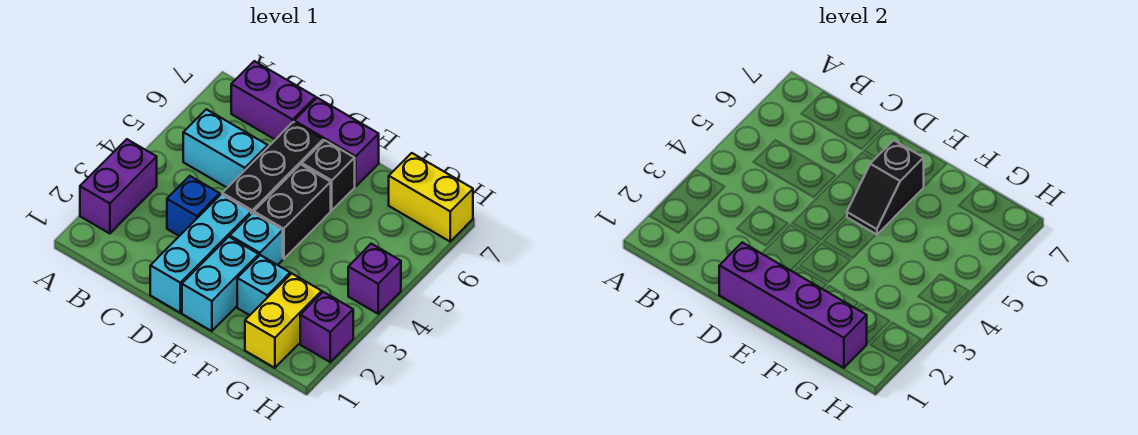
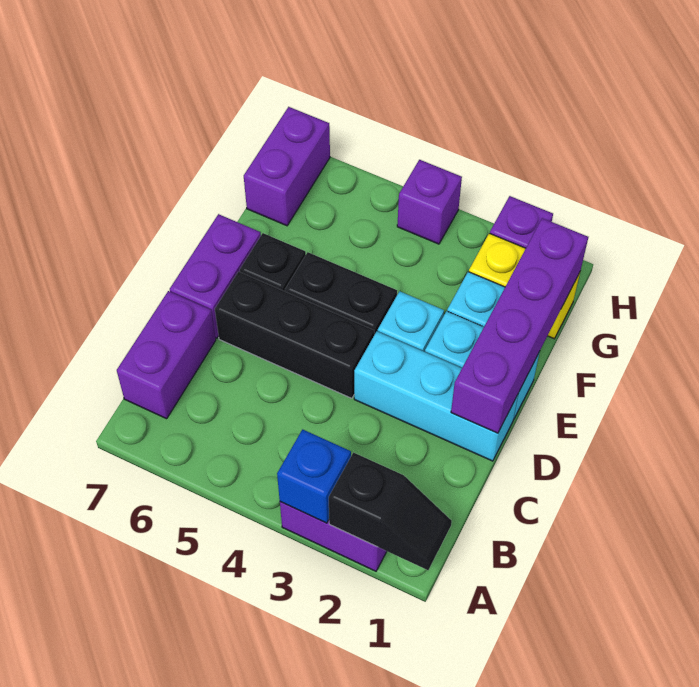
cyan 1x2 brick [183,109,268,188] -> none
blue 1x1 brick [167,176,220,236] -> blue 1x1 brick moved to [277,429,351,523]
black 1x2 slope [847,140,924,235] -> black 1x2 slope moved to [329,453,452,570]
yellow 1x2 brick [389,153,473,241] -> purple 1x2 brick [244,107,330,226]

